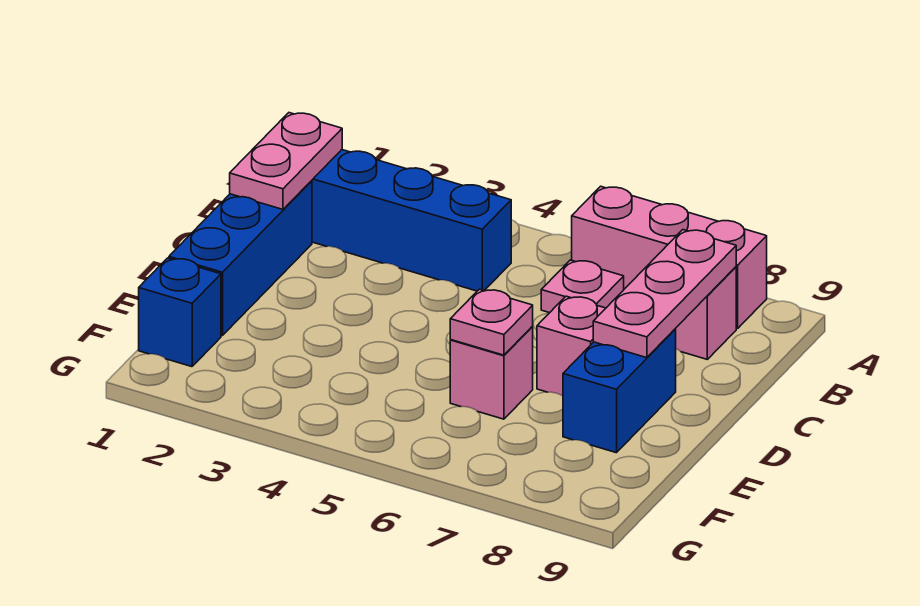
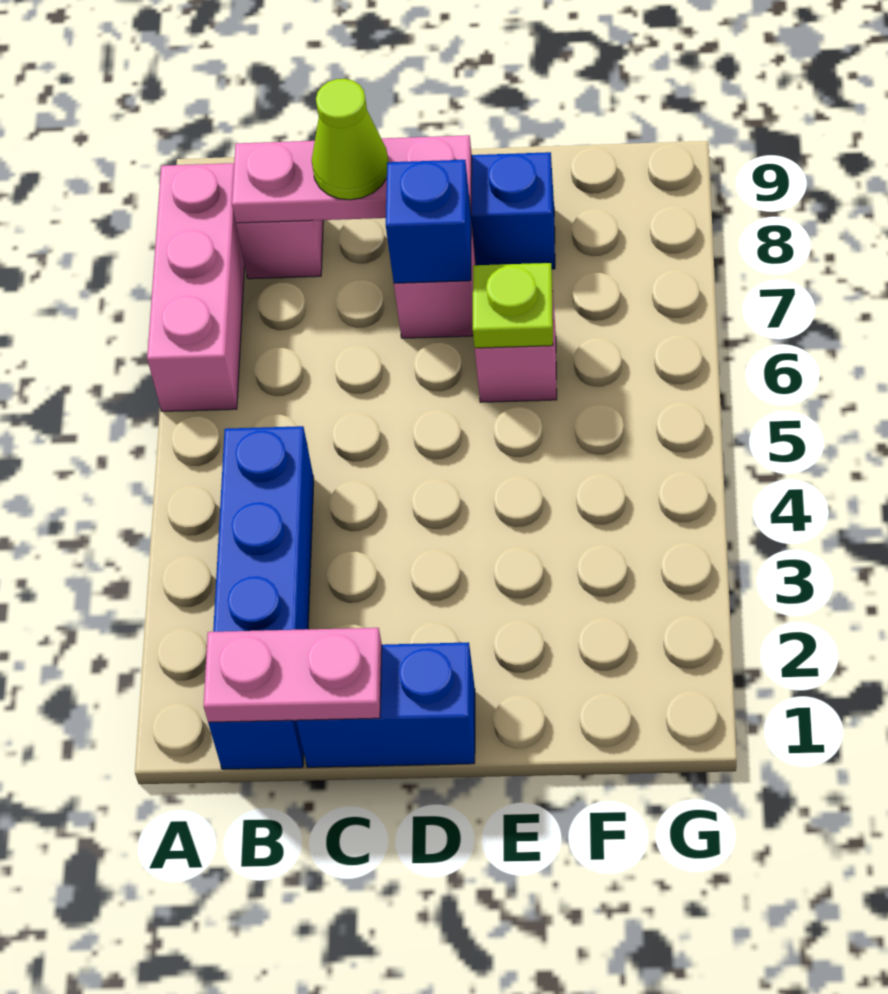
pink 1x1 plate [541,260,624,313] -> none
blue 1x3 brick [169,181,312,336] -> blue 1x2 brick [296,642,475,767]
none -> lime 1x1 cone [312,79,388,200]
pink 1x1 plate [450,289,533,355] -> lime 1x1 plate [473,263,553,348]
blue 1x1 brick [139,258,221,367] -> blue 1x1 brick moved to [386,160,471,283]

